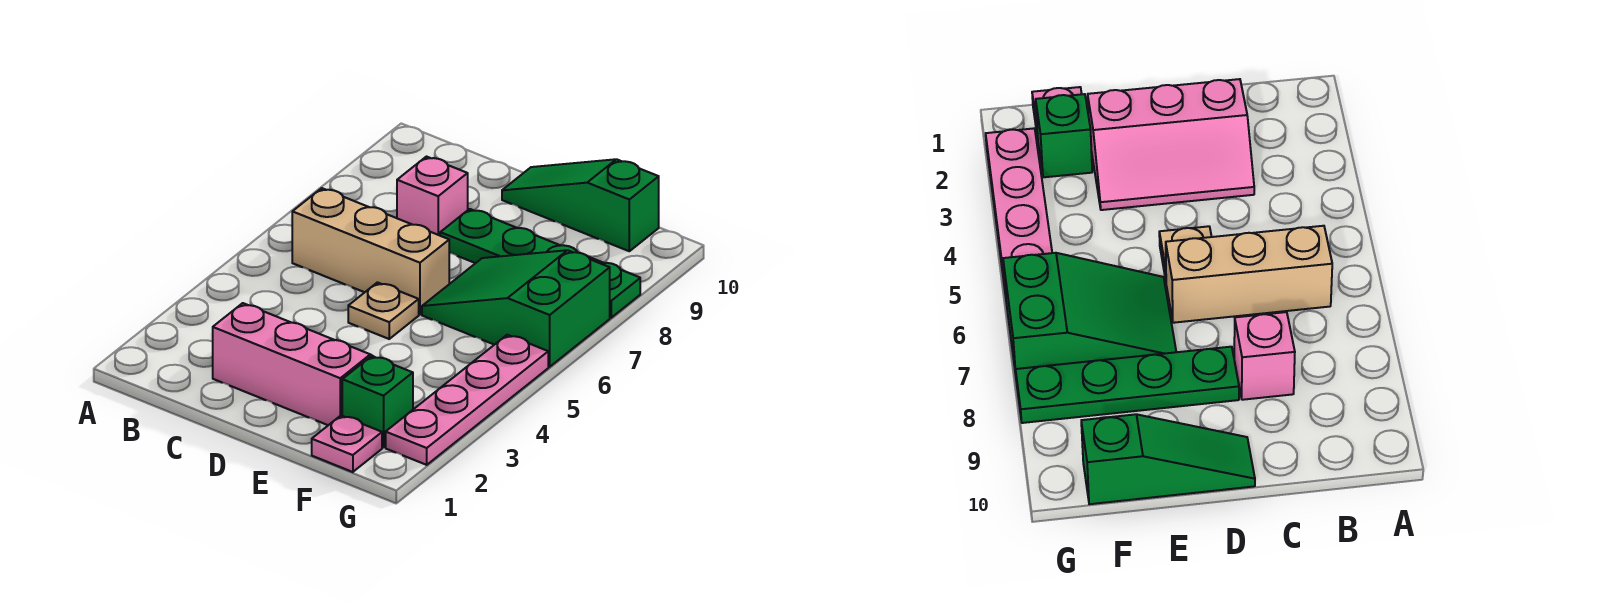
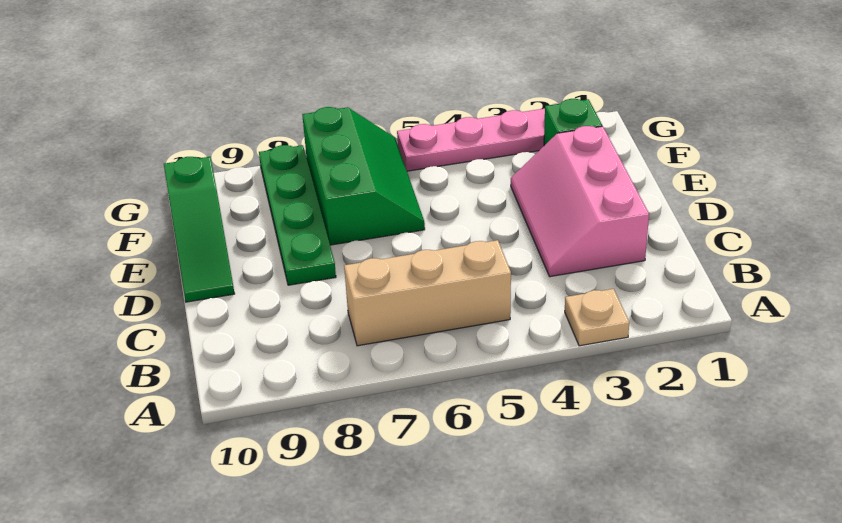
tan 1x3 brick [292,188,449,314] -> tan 1x3 brick turned to [344,240,511,346]
pink 1x1 brick [397,157,468,236] -> none
tan 1x1 plate [348,283,419,339] -> tan 1x1 plate moved to [565,289,629,346]
green 2x3 slope [422,250,610,367] -> green 2x3 slope turned to [302,107,425,245]
pink 1x1 plate [312,416,382,472] -> none

